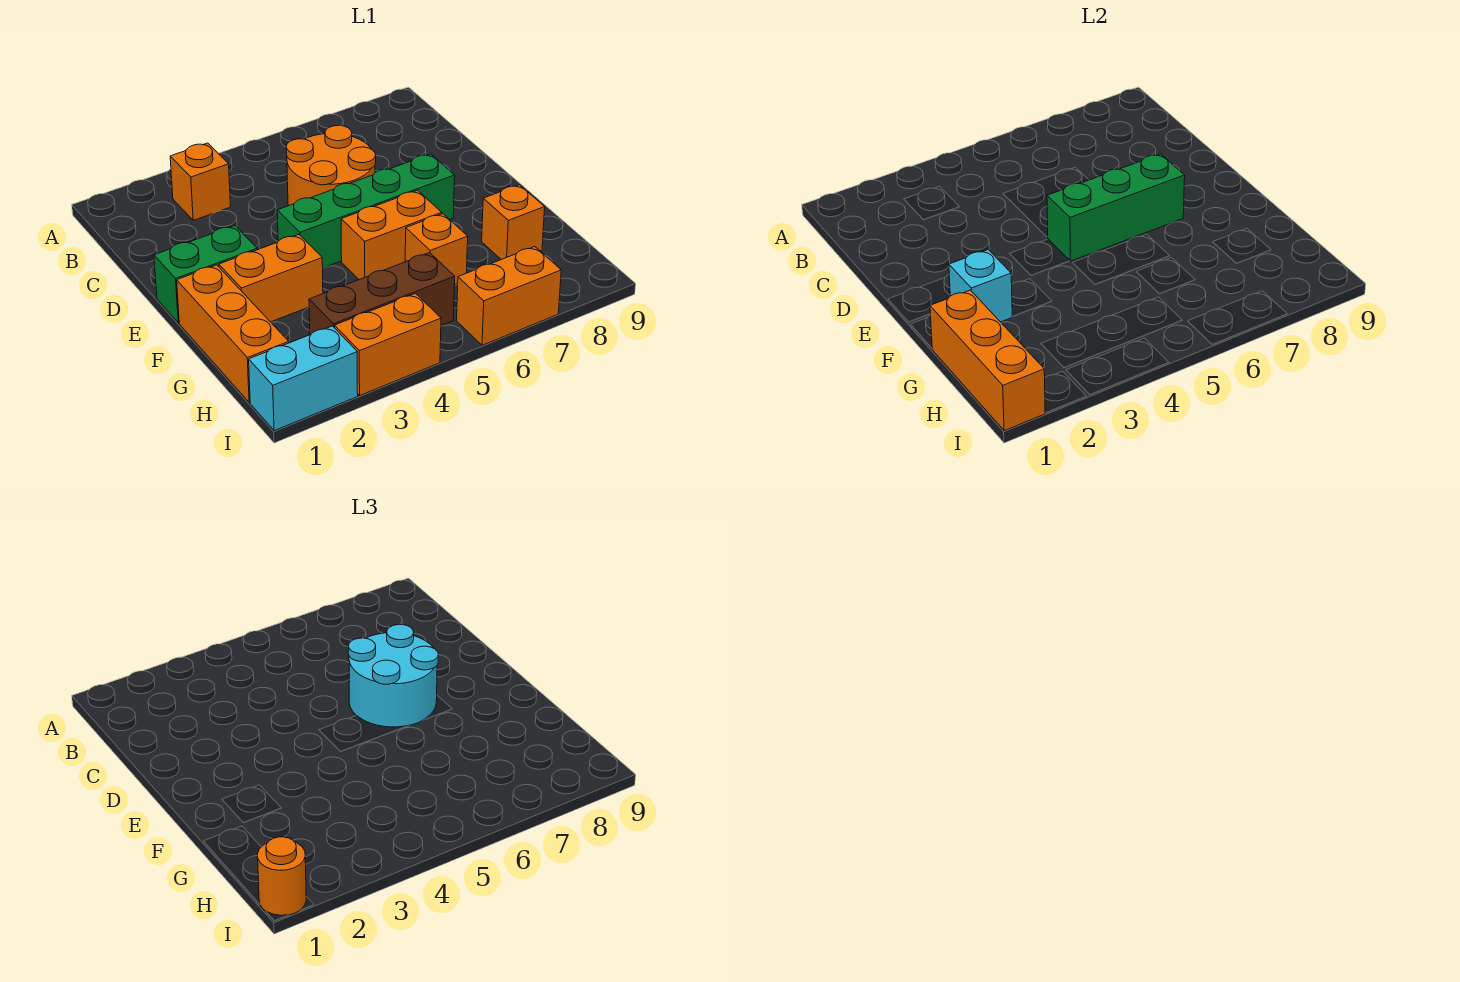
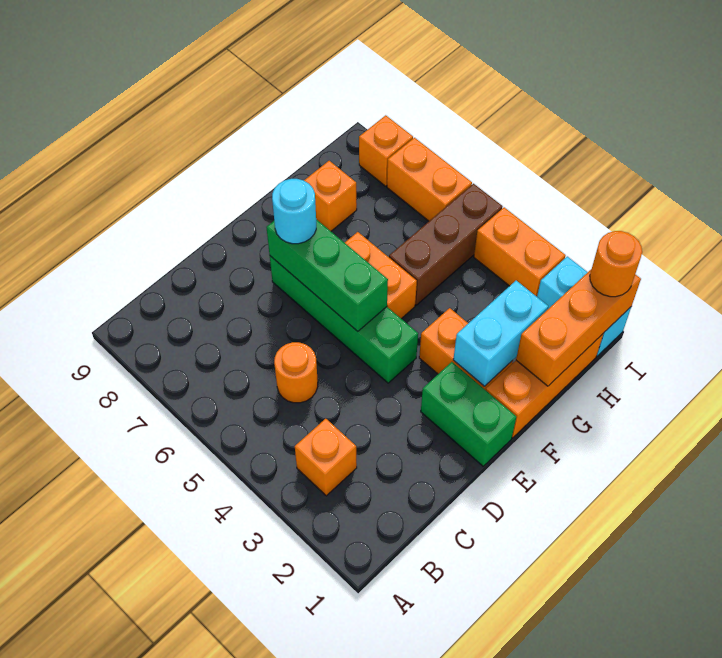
orange 2x2 round brick [286,125,376,206] -> orange 1x1 round brick [274,342,318,403]
cyan 2x2 round brick [348,625,438,727] -> cyan 1x1 round brick [272,179,316,244]
cyan 1x1 brick [949,250,1012,322] -> cyan 1x2 brick [453,281,548,386]
orange 1x1 brick [405,214,468,285] -> orange 1x1 brick moved to [359,115,413,186]
brown 1x3 brick [309,253,455,335] -> brown 1x3 brick turned to [389,184,503,305]

